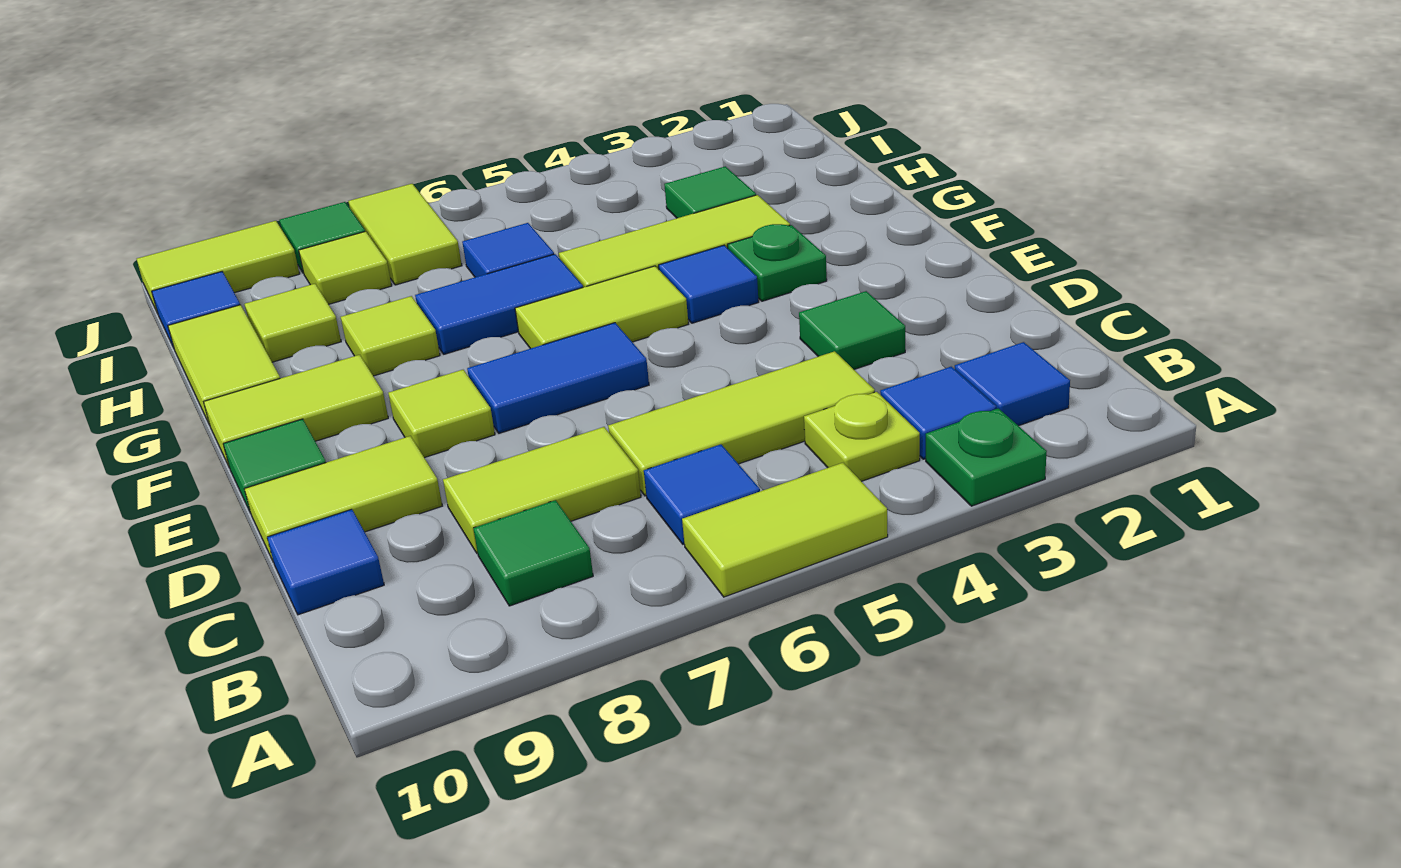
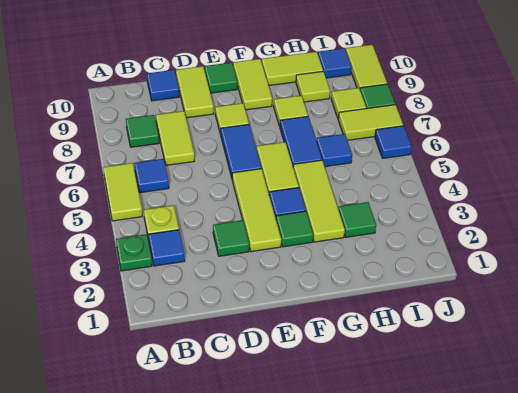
blue 1x1 tile [955,342,1070,426] -> blue 1x1 tile moved to [375,126,412,158]
lime 1x3 tile [608,351,875,496] -> lime 1x3 tile moved to [232,169,281,252]
green 1x1 plate [728,224,827,301] -> green 1x1 tile [276,211,313,247]

